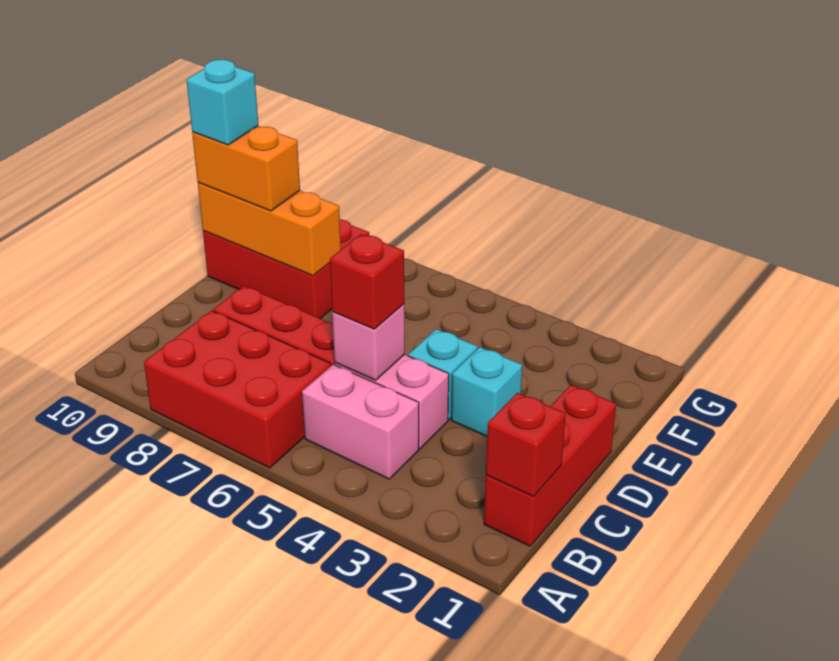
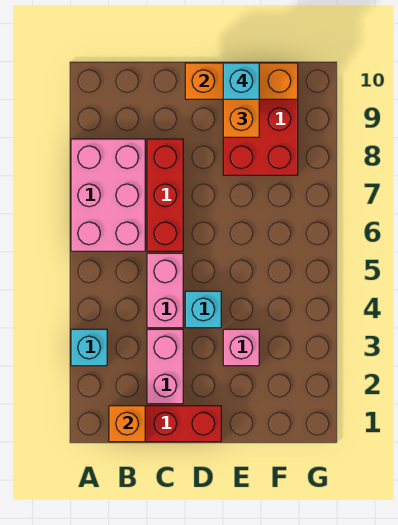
red 2x3 brick [144,311,331,468] -> pink 2x3 brick [71,139,145,251]
red 1x1 brick [486,393,566,497] -> orange 1x1 brick [109,406,145,442]
pink 1x2 brick [302,364,419,479] -> pink 1x2 brick moved to [147,329,183,404]
pink 1x1 brick [332,304,405,380] -> pink 1x1 brick moved to [223,329,259,366]
red 1x1 brick [330,234,404,329] -> none
cyan 1x1 brick [452,347,522,436] -> cyan 1x1 brick moved to [71,329,107,366]
orange 1x3 brick [198,183,341,276] -> orange 1x3 brick turned to [185,63,298,99]

